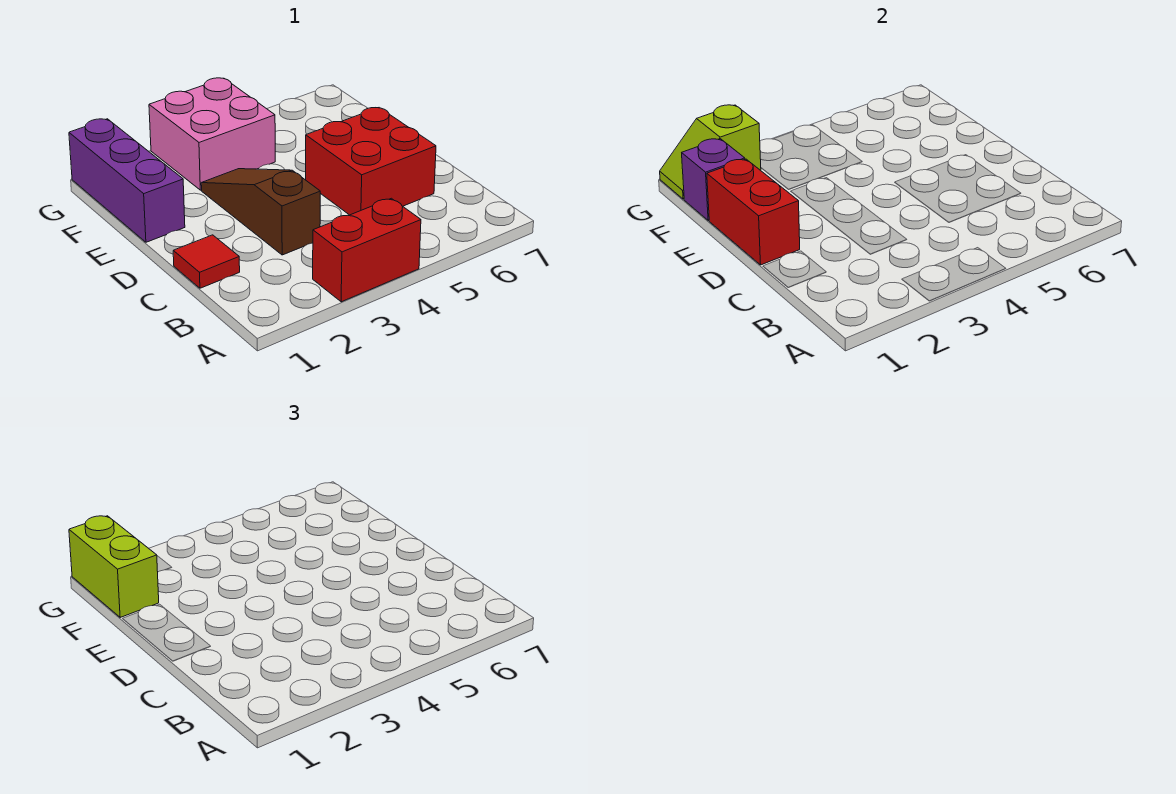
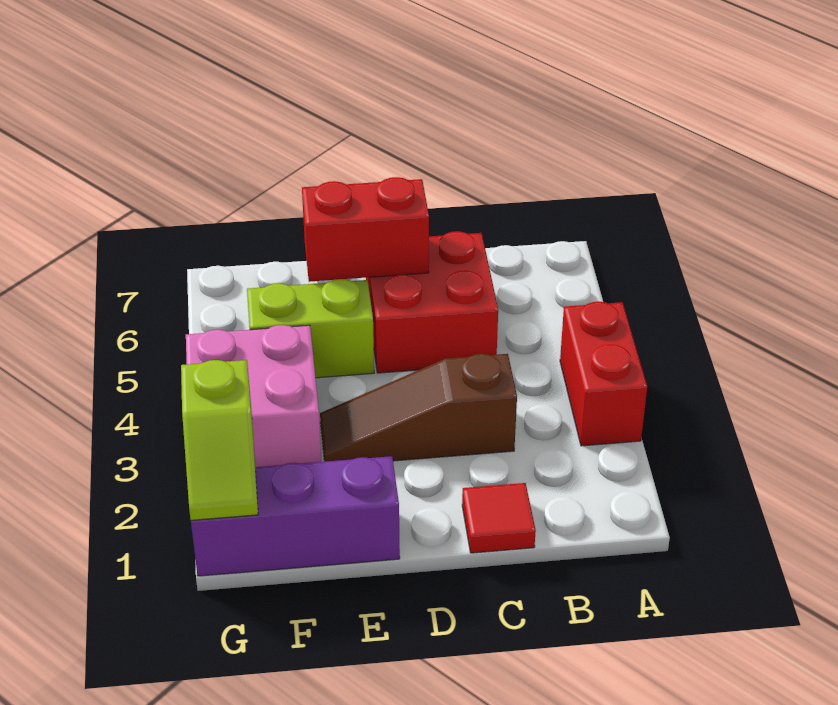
red 1x2 brick [707,159,800,265] -> red 1x2 brick moved to [302,177,429,282]
purple 1x1 brick [682,139,745,220] -> none
lime 1x2 brick [69,516,159,617] -> lime 1x2 brick moved to [247,279,374,378]

